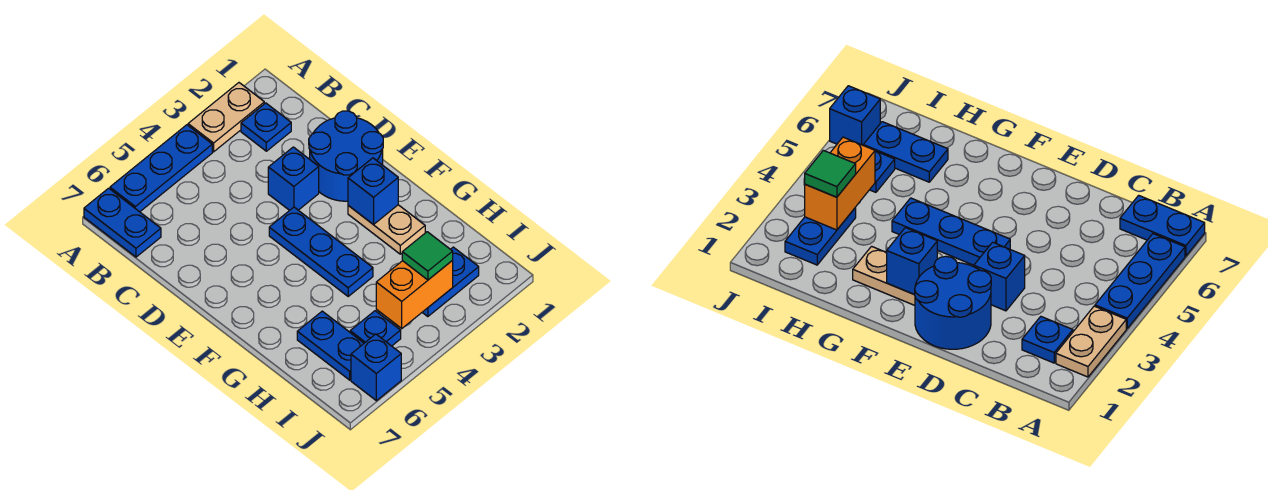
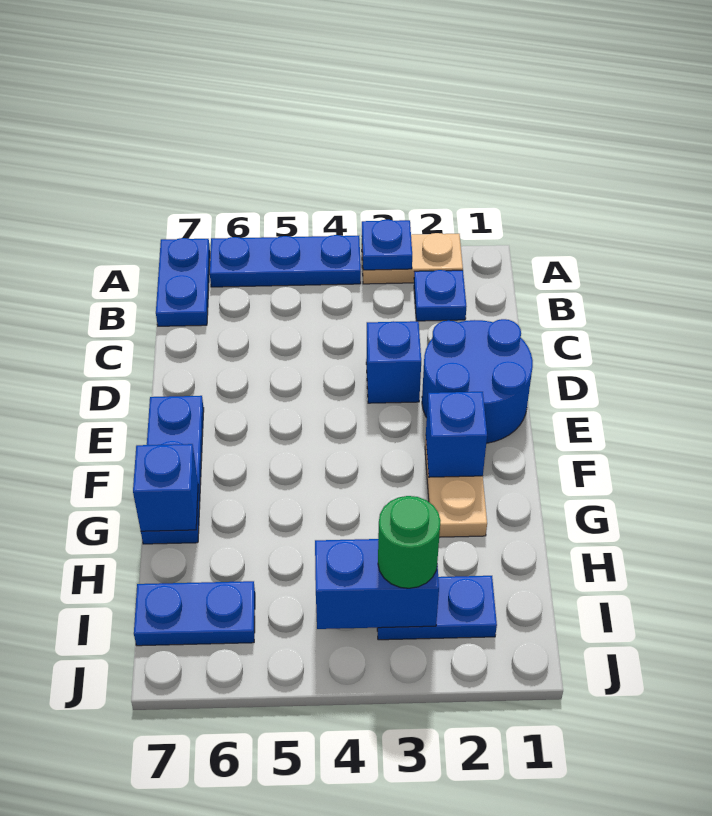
blue 1x3 plate [269,207,373,296] -> blue 1x3 plate moved to [141,396,204,544]
blue 1x2 plate [297,311,364,380] -> blue 1x2 plate turned to [134,581,255,646]
orange 1x2 brick [376,260,453,328] -> blue 1x2 brick [315,539,439,629]
green 1x1 tile [402,232,453,280] -> green 1x1 round brick [378,496,441,588]
blue 1x1 plate [350,311,401,346] -> blue 1x1 plate moved to [362,220,412,270]
blue 1x1 brick [351,334,401,401] -> blue 1x1 brick moved to [133,444,198,531]

